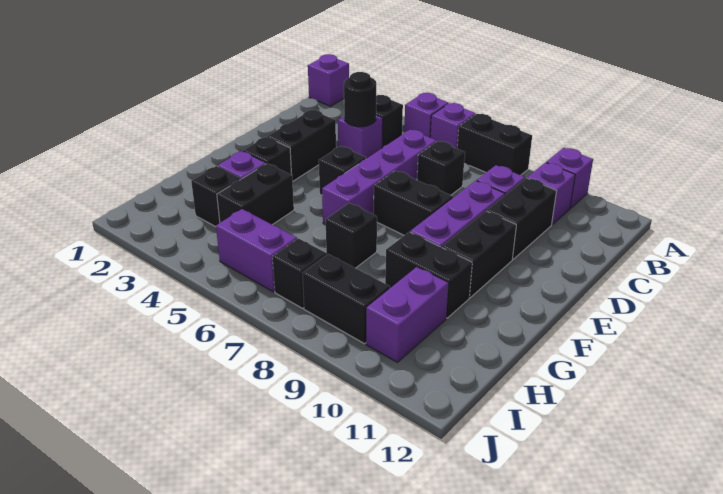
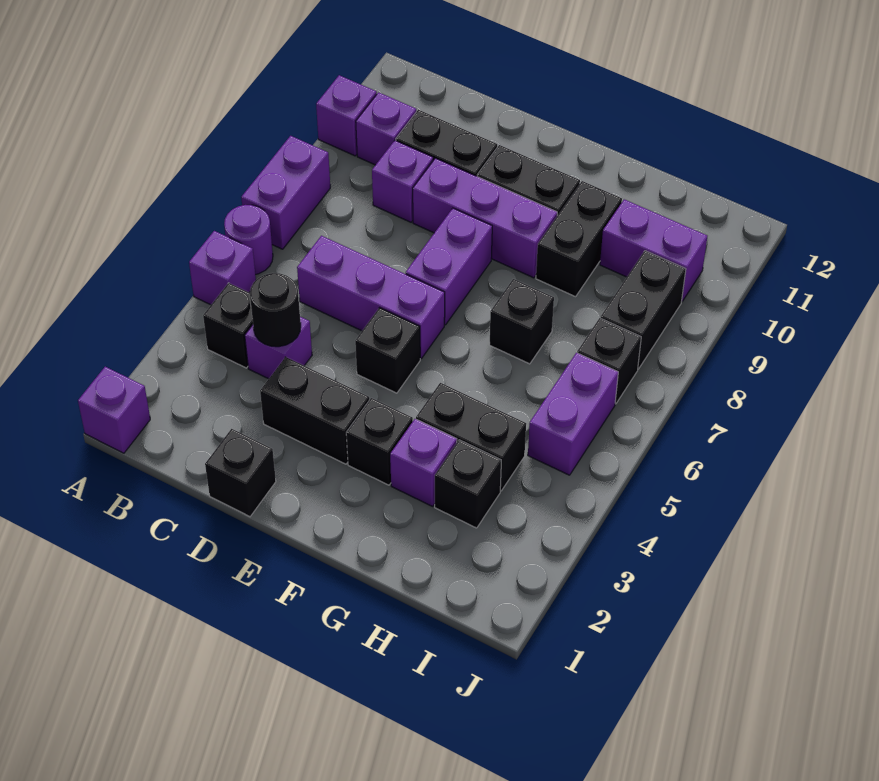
purple 1x1 brick [430,103,476,149] -> purple 1x1 round brick [224,205,273,275]
black 1x2 brick [457,114,532,175] -> purple 1x2 brick [241,136,330,249]
purple 1x4 brick [322,129,437,225] -> purple 1x3 brick [297,236,445,358]
black 1x1 brick [417,141,465,195] -> black 1x1 brick moved to [205,429,276,517]
black 1x2 brick [374,171,453,235] -> purple 1x2 brick [406,208,492,325]

